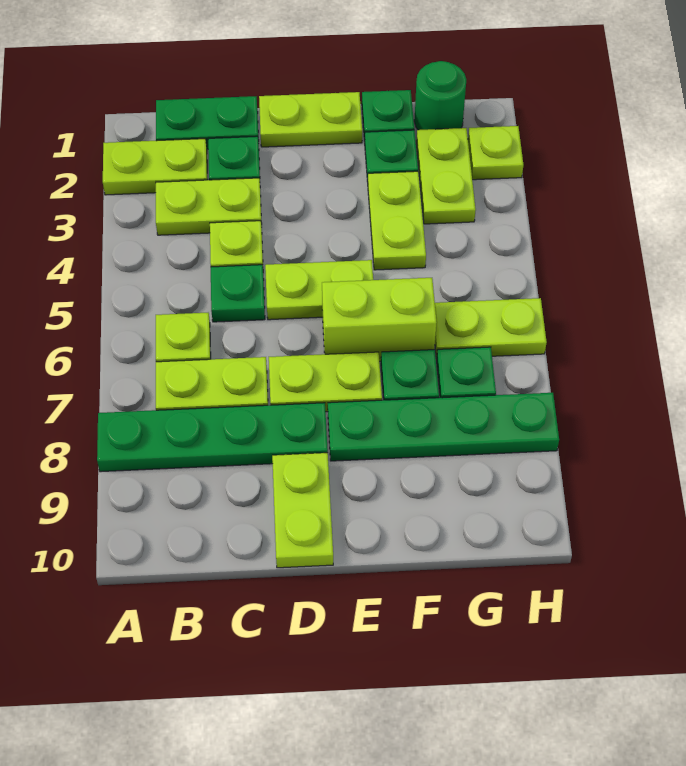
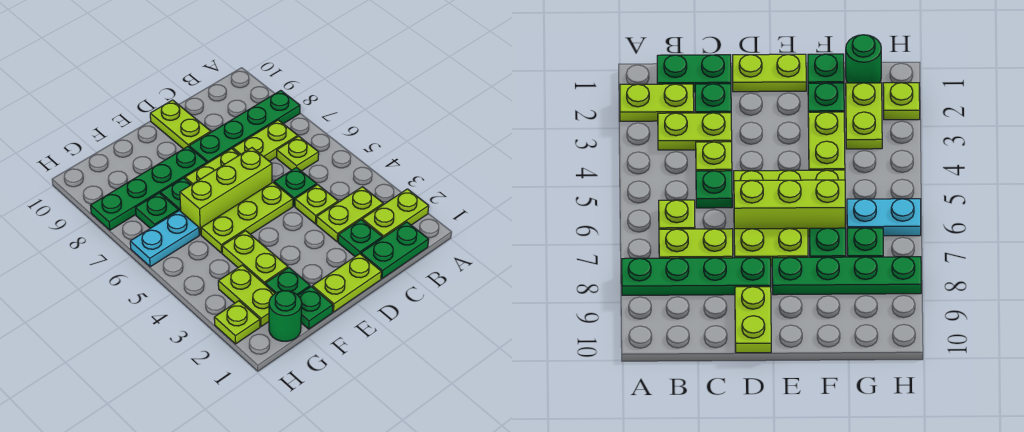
lime 1x2 plate [265,260,373,320] -> lime 1x3 plate [201,182,293,253]
lime 1x2 brick [322,278,437,361] -> lime 1x3 brick [180,148,272,235]
lime 1x2 plate [435,298,547,358] -> cyan 1x2 plate [130,210,199,267]

